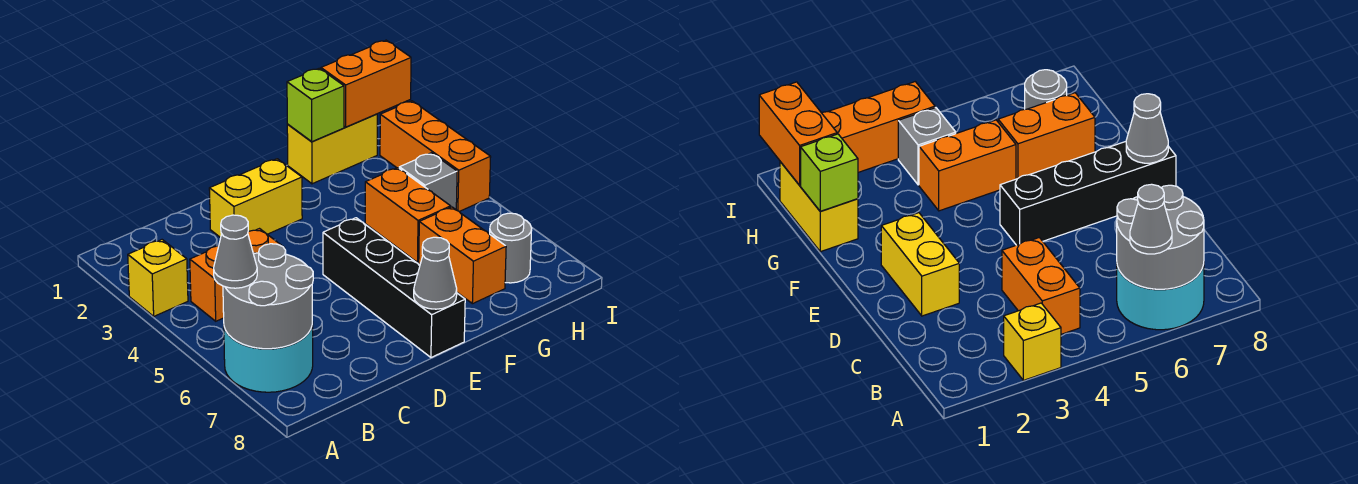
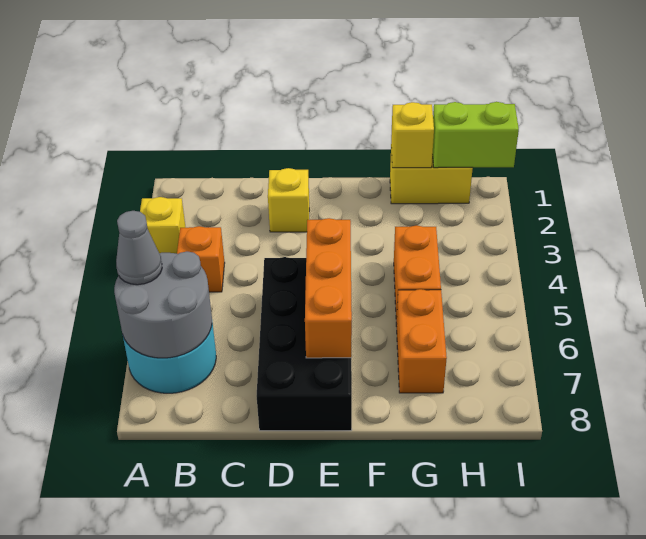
orange 1x2 brick [190,229,285,321] -> orange 1x1 brick [177,226,225,292]
yellow 1x2 brick [209,159,302,238] -> yellow 1x1 brick [268,168,309,232]
black 1x4 brick [323,218,465,357] -> black 2x4 brick [257,257,352,431]
grey 1x1 cone [414,237,457,309] -> none
lime 1x1 brick [287,68,344,142] -> yellow 1x1 brick [391,102,434,168]
orange 1x2 brick [321,40,411,127] -> lime 1x2 brick [432,102,519,168]
grey 1x1 brick [399,153,457,209] -> none
grey 1x1 round brick [490,213,532,283] -> none
orange 1x3 brick [380,101,491,211] -> orange 1x3 brick moved to [305,218,352,358]

